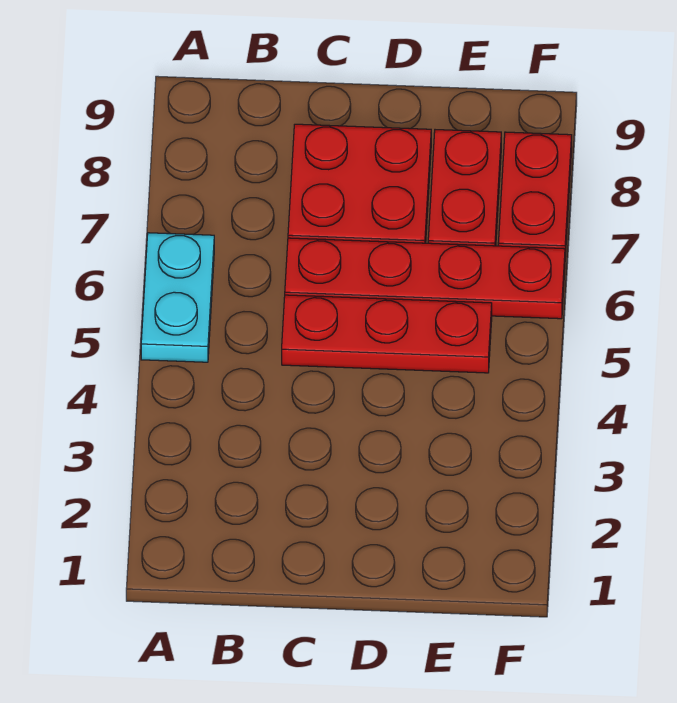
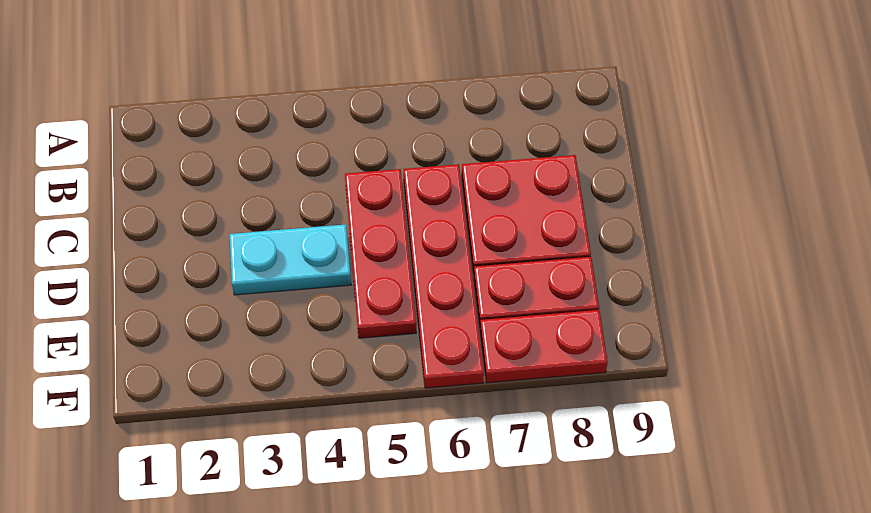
cyan 1x2 plate [141,233,214,362] -> cyan 1x2 plate moved to [230,224,351,295]

